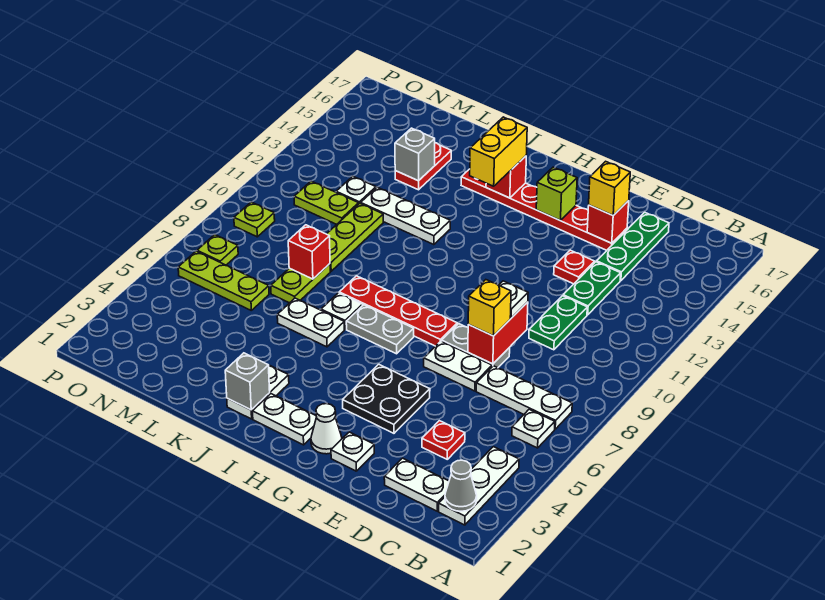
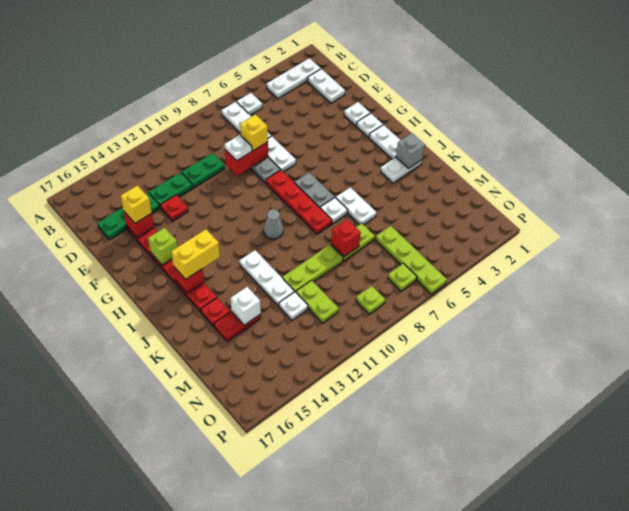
grey 1x1 cone [445,460,477,511] -> grey 1x1 cone moved to [264,209,283,239]
red 1x1 plate [422,421,465,459] -> red 1x1 plate moved to [201,298,230,326]
black 2x2 plate [343,364,430,433] -> none
white 1x1 cone [311,404,342,454] -> white 1x1 plate [357,113,383,137]
grey 1x1 brick [395,128,435,181] -> white 1x1 brick [231,287,261,325]
lime 1x3 plate [178,251,269,310] -> lime 1x4 plate [376,226,447,294]

